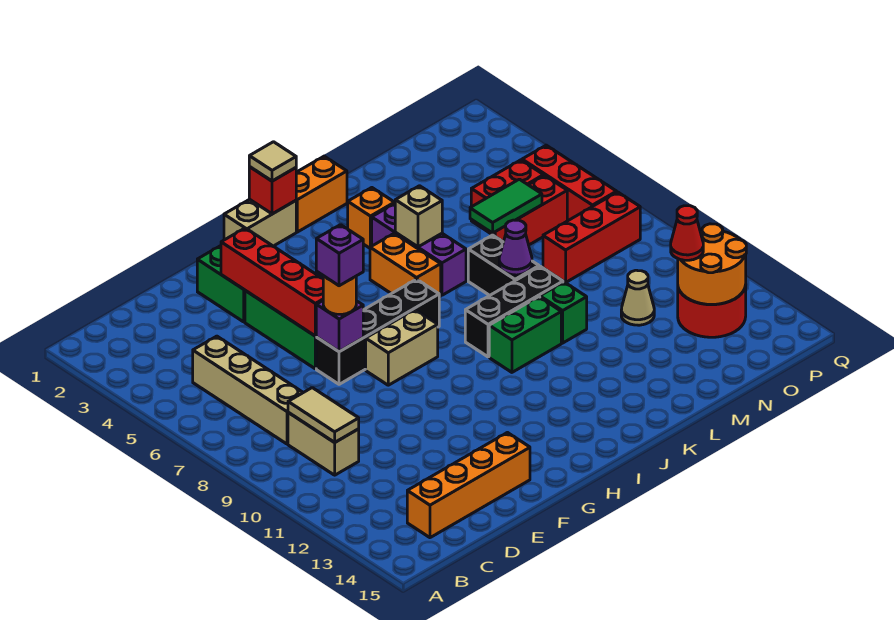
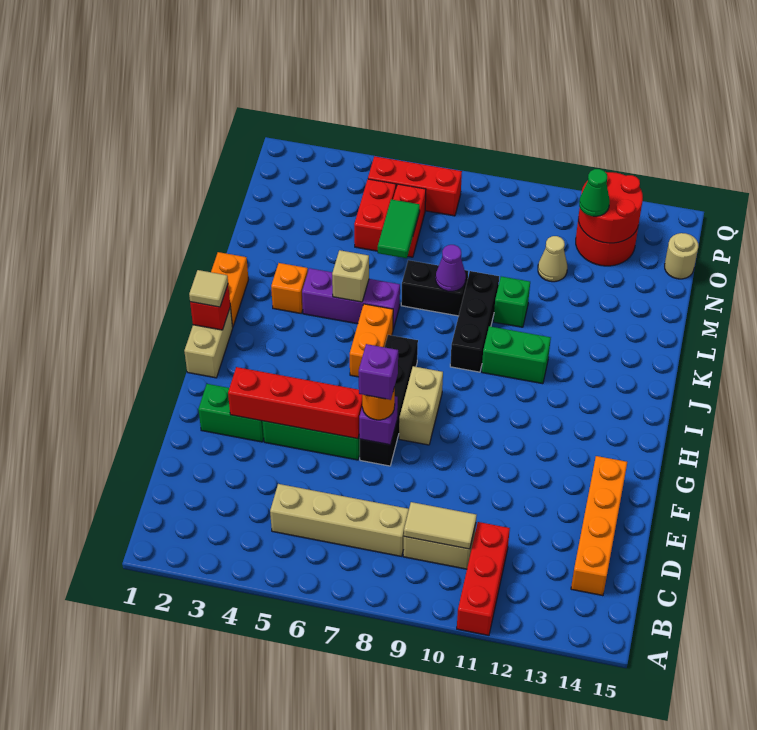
orange 1x2 brick [370,233,441,297] -> orange 1x2 brick turned to [350,304,393,377]
green 1x2 brick [489,297,561,372] -> green 1x2 brick turned to [482,326,551,384]
red 1x3 brick [543,192,640,283] -> red 1x3 brick moved to [457,522,510,635]
orange 2x2 round brick [678,224,746,304] -> red 2x2 round brick [578,172,643,243]
red 1x1 cone [671,206,703,260] -> green 1x1 cone [579,169,610,216]
none -> tan 1x1 round brick [665,233,698,279]

